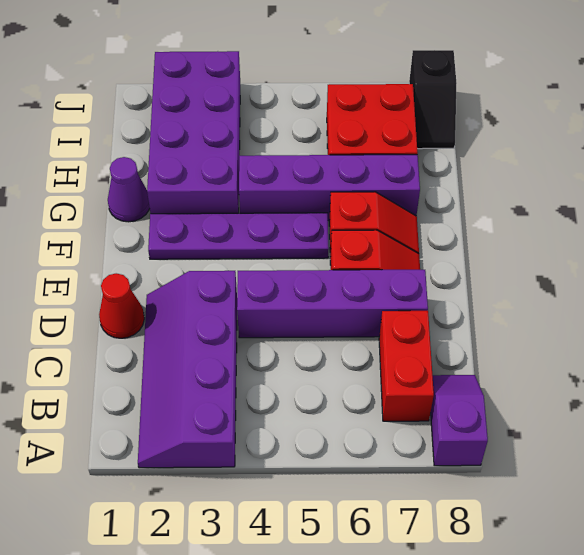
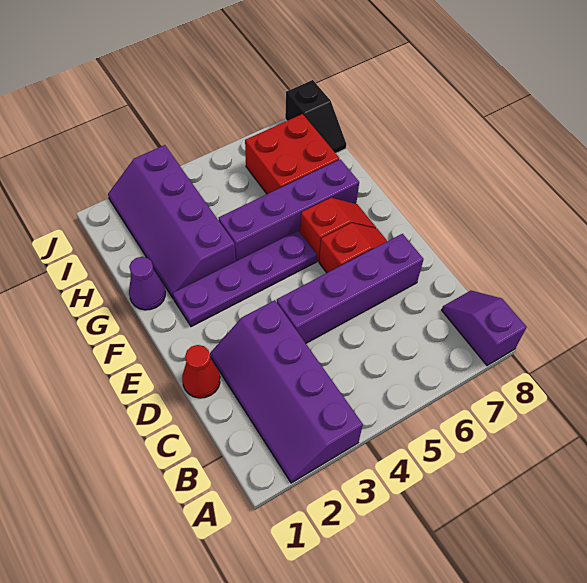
red 1x2 brick [379,311,434,421] -> none
purple 2x4 brick [147,51,240,214] -> purple 2x4 slope [108,145,236,299]

